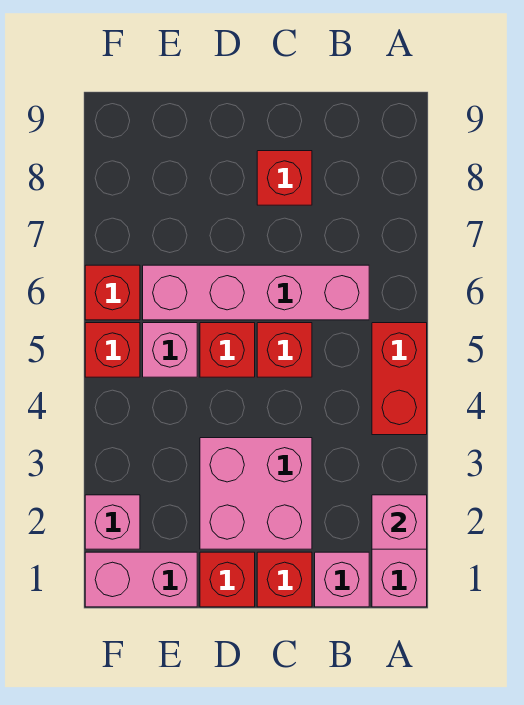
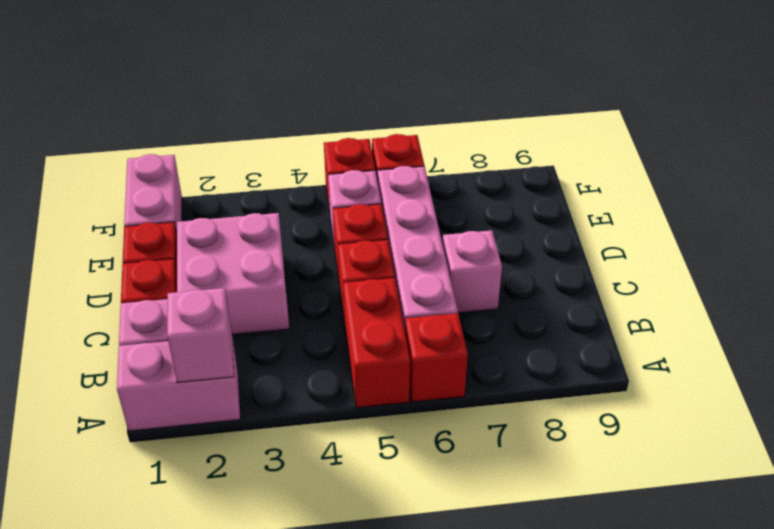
red 1x2 brick [372,323,427,435] -> red 1x2 brick turned to [343,278,410,408]
red 1x1 brick [257,151,312,205] -> red 1x1 brick moved to [405,313,468,402]
pink 1x1 brick [85,495,140,549] -> pink 1x1 brick moved to [443,230,502,313]

